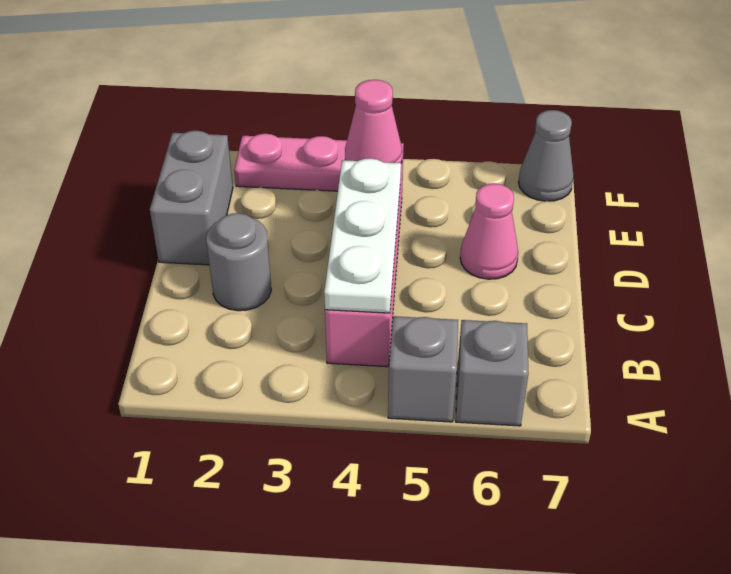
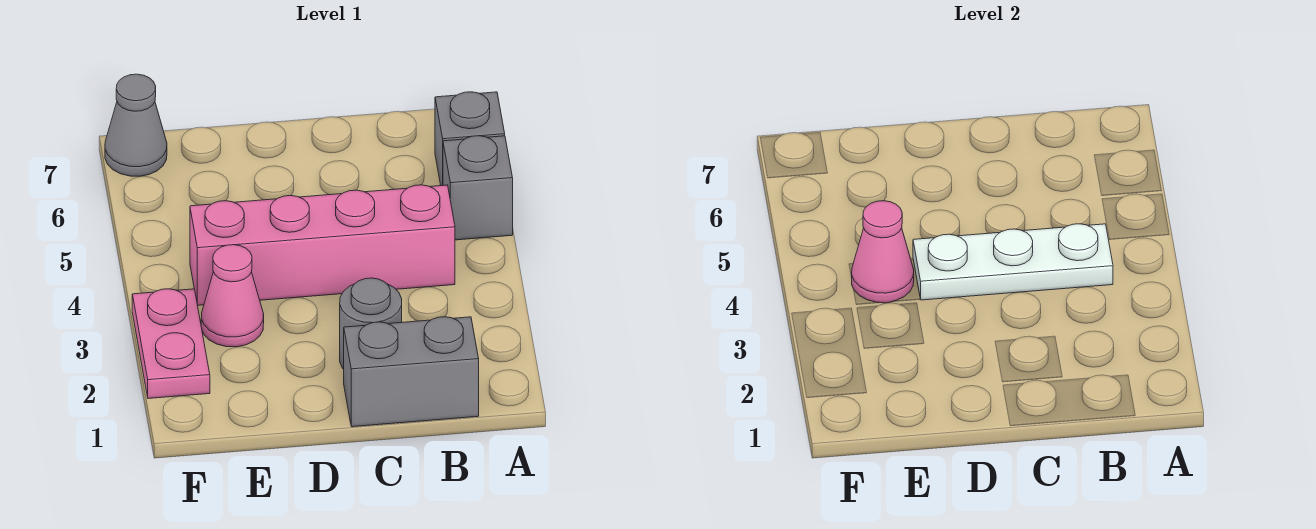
grey 1x2 brick [150,131,233,265] -> grey 1x2 brick moved to [344,317,479,427]
pink 1x1 cone [460,184,518,279] -> pink 1x1 cone moved to [201,245,264,347]

